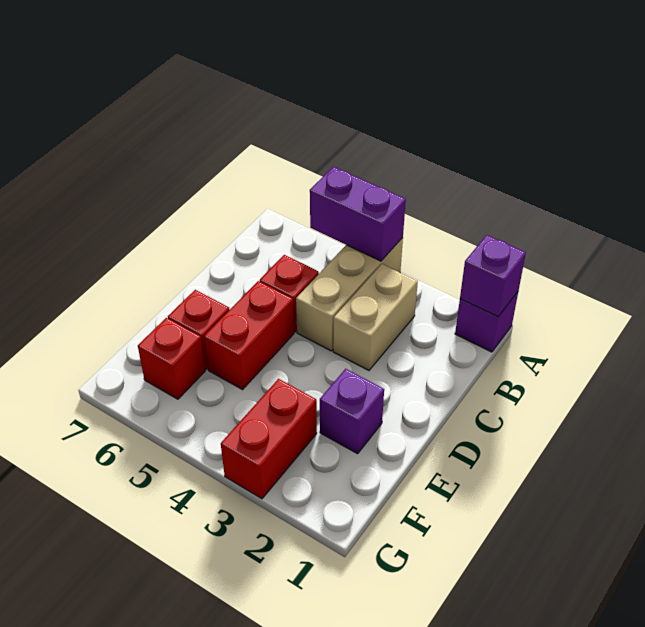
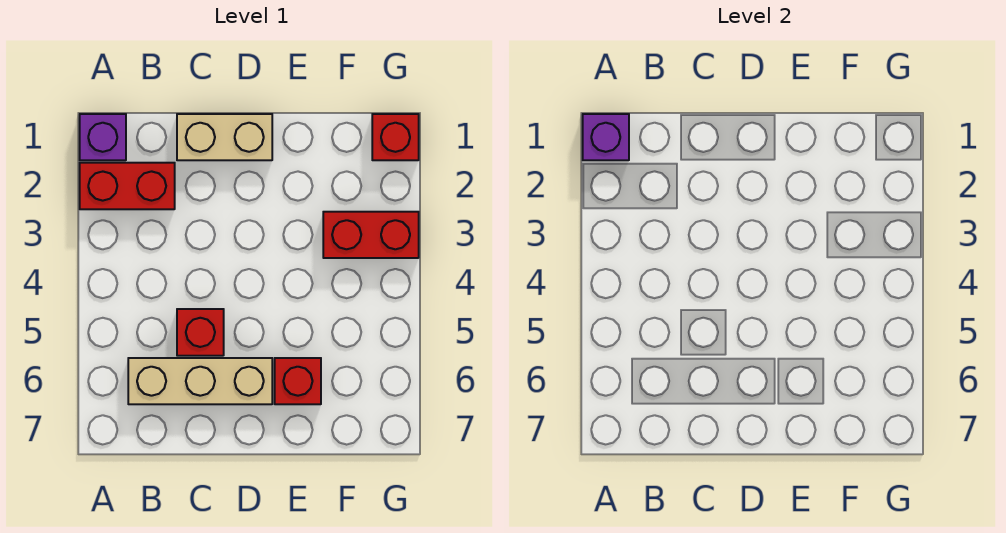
tan 1x3 brick [296,238,403,351] -> tan 1x3 brick moved to [128,358,272,404]
purple 1x2 brick [310,167,406,261] -> none
tan 1x2 brick [333,264,418,370] -> tan 1x2 brick moved to [177,114,272,160]
red 1x2 brick [204,281,294,390] -> red 1x2 brick moved to [80,163,175,209]
purple 1x1 brick [320,369,384,454] -> none
red 1x1 brick [138,318,205,399] -> red 1x1 brick moved to [372,114,419,160]

